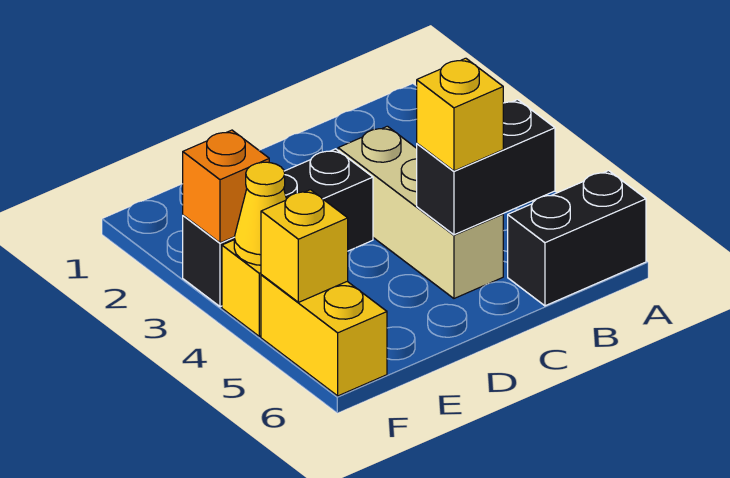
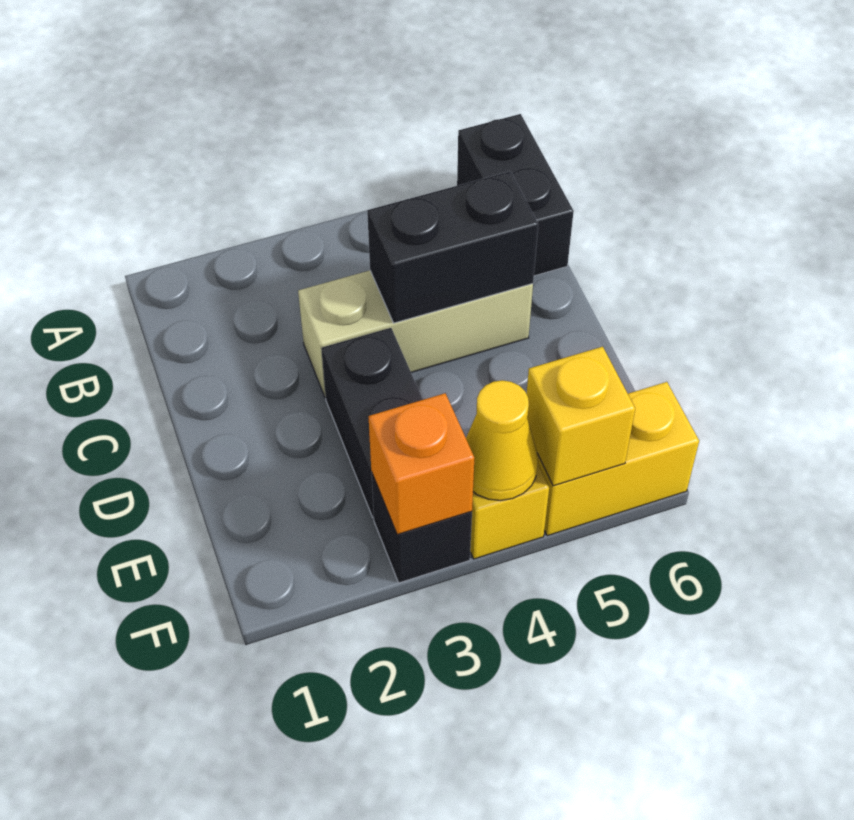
black 1x2 brick [417,100,555,235] -> black 1x2 brick turned to [367,172,538,323]
yellow 1x1 brick [417,58,503,171] -> none

